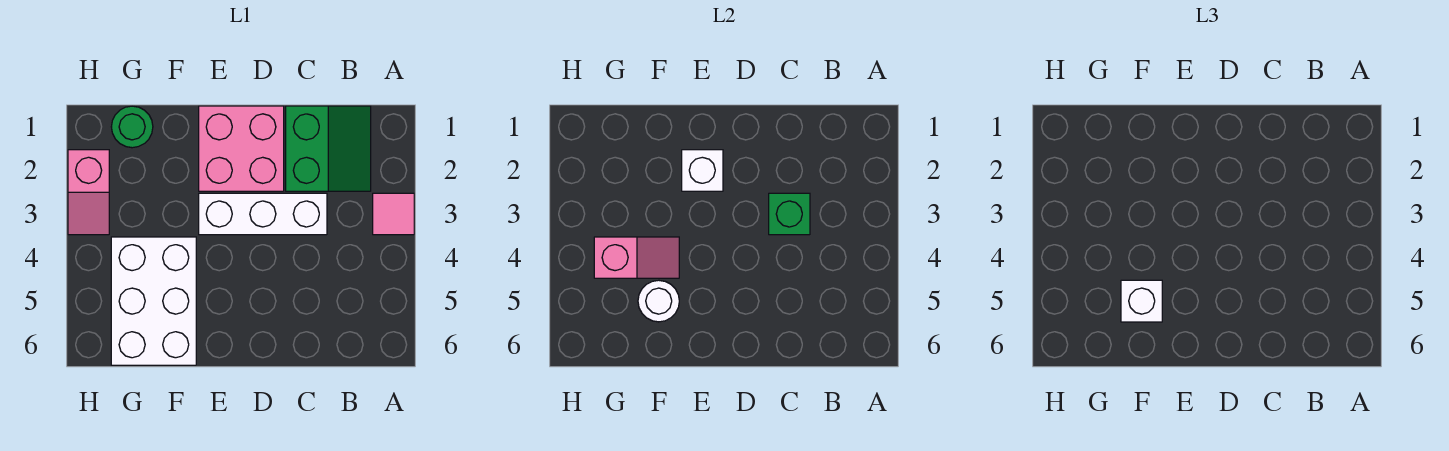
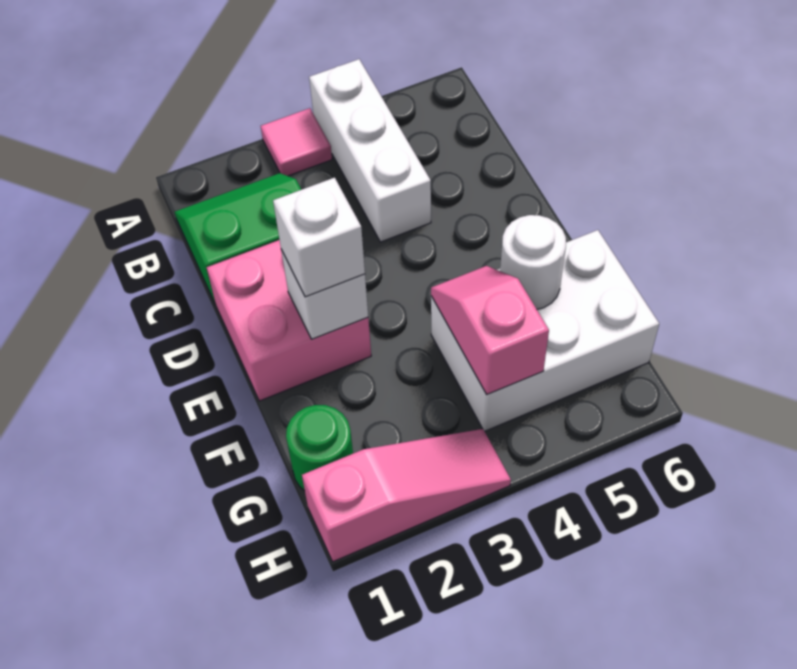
white 1x3 brick [199,193,327,235] -> white 1x3 brick moved to [309,59,431,242]
green 1x1 brick [769,193,810,235] -> none
white 1x1 brick [1121,280,1162,322] -> white 1x1 brick moved to [273,178,365,297]
pink 1x2 slope [68,150,109,235] -> pink 1x3 slope [302,429,511,562]

